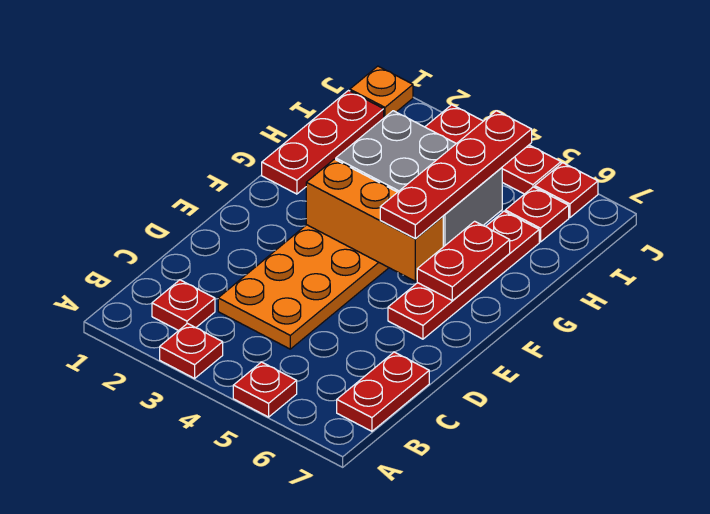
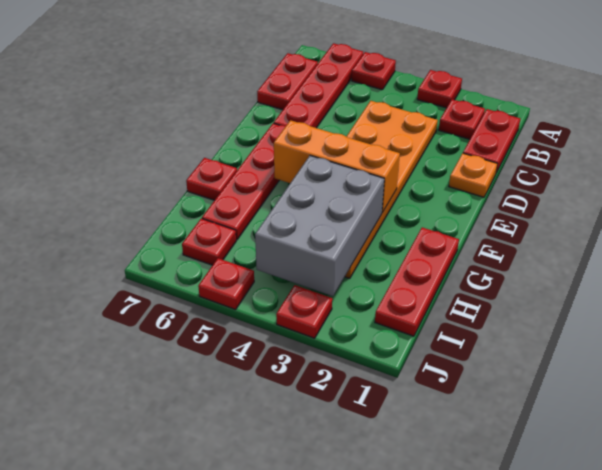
red 1x4 plate [380,111,532,239] -> red 1x4 plate moved to [274,43,363,128]
red 1x2 plate [417,221,510,301] -> red 1x2 plate moved to [463,109,520,173]
grey 2x3 brick [336,111,502,247] -> grey 2x3 brick turned to [255,156,384,296]
orange 1x1 plate [350,66,413,118] -> orange 1x1 plate moved to [449,153,497,197]
red 1x1 plate [535,163,598,218] -> red 1x1 plate moved to [186,158,237,200]

